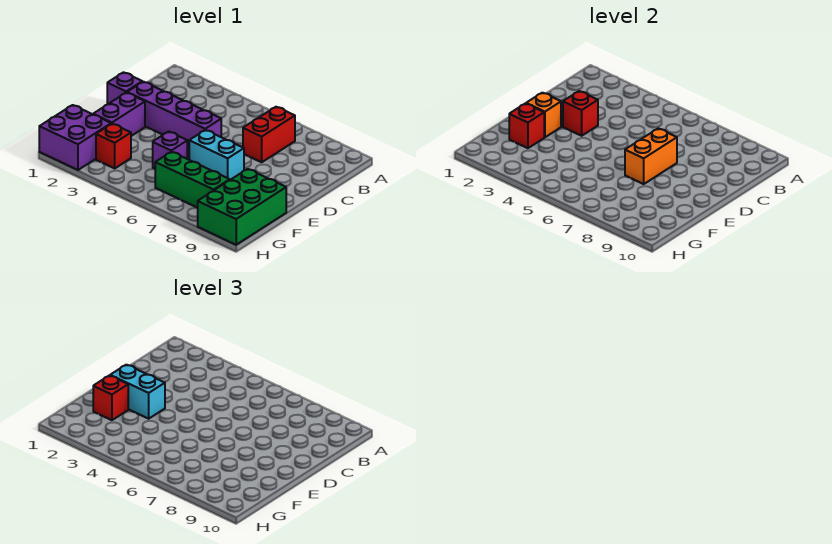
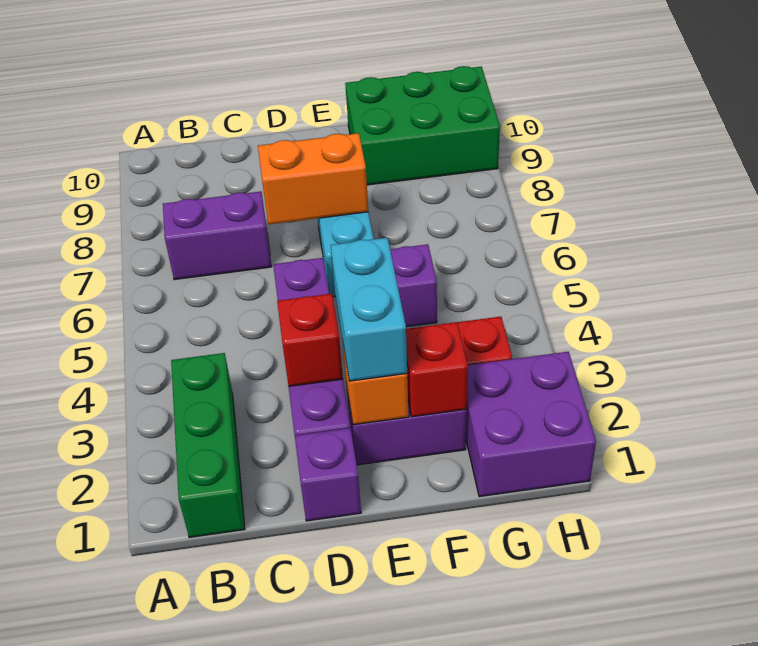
red 1x2 brick [243,107,295,162] -> purple 1x2 brick [163,191,272,280]
red 1x1 brick [93,375,128,420] -> none
green 1x3 brick [155,152,230,208] -> green 1x3 brick moved to [171,353,245,537]

